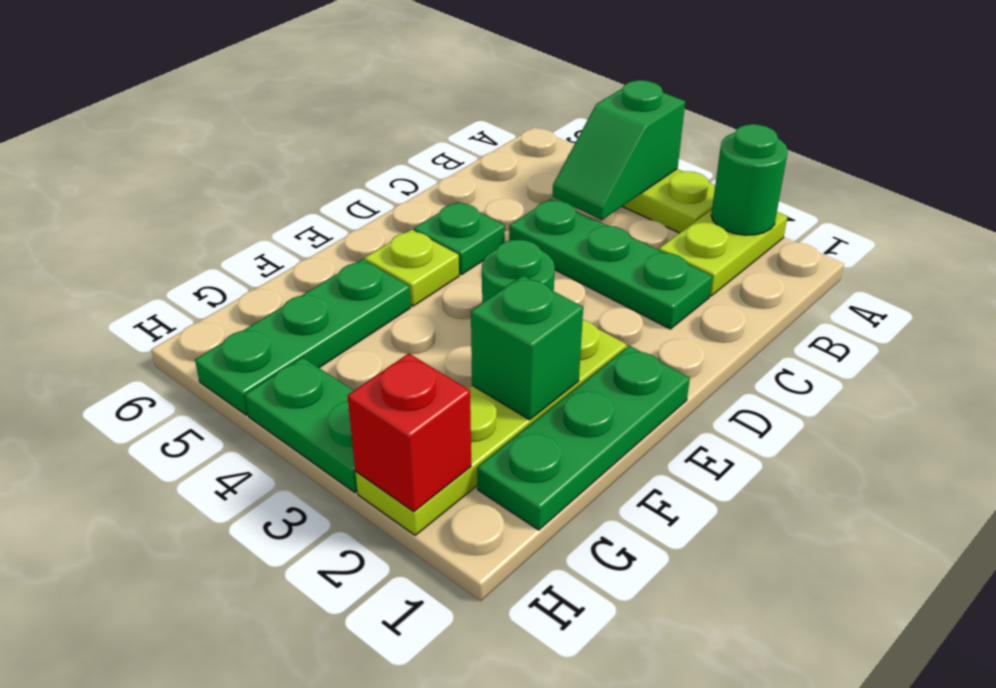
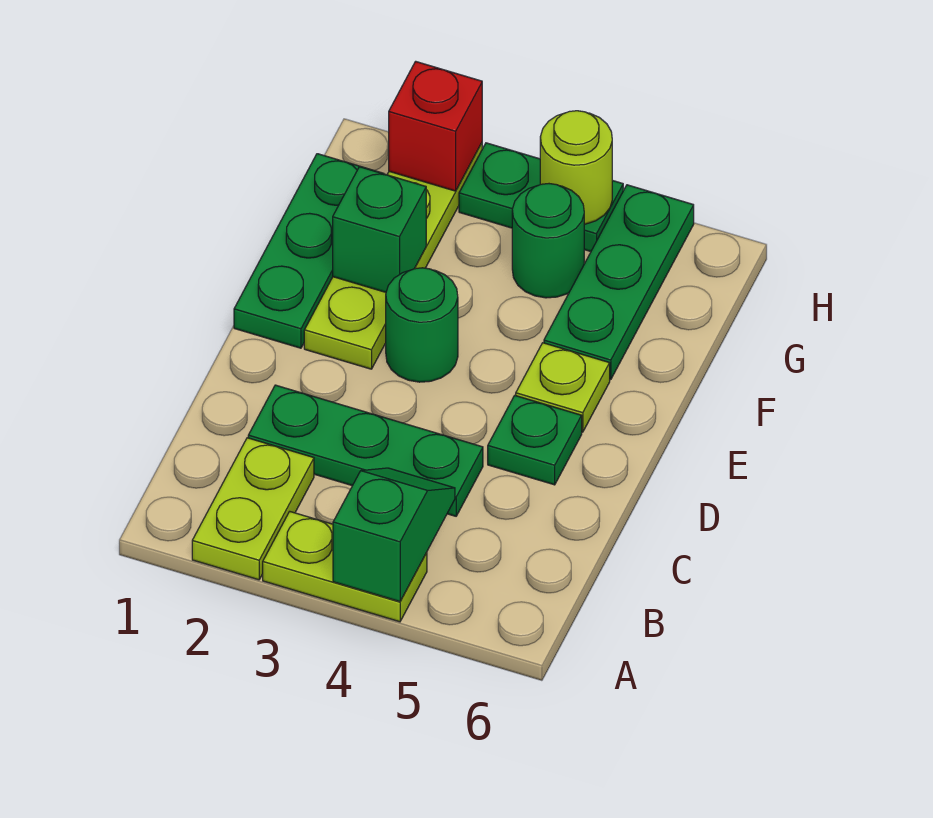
green 1x1 round brick [711,124,788,235] -> green 1x1 round brick moved to [512,184,584,298]
none -> lime 1x1 round brick [540,111,612,224]

